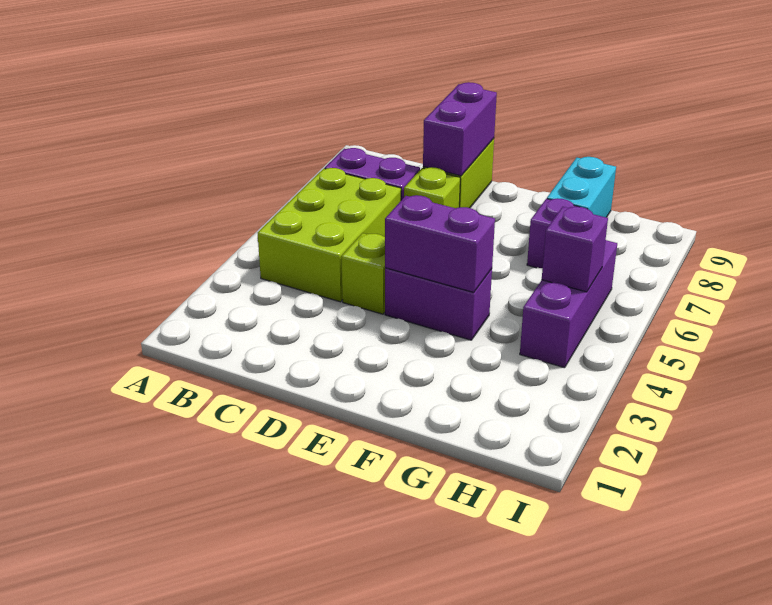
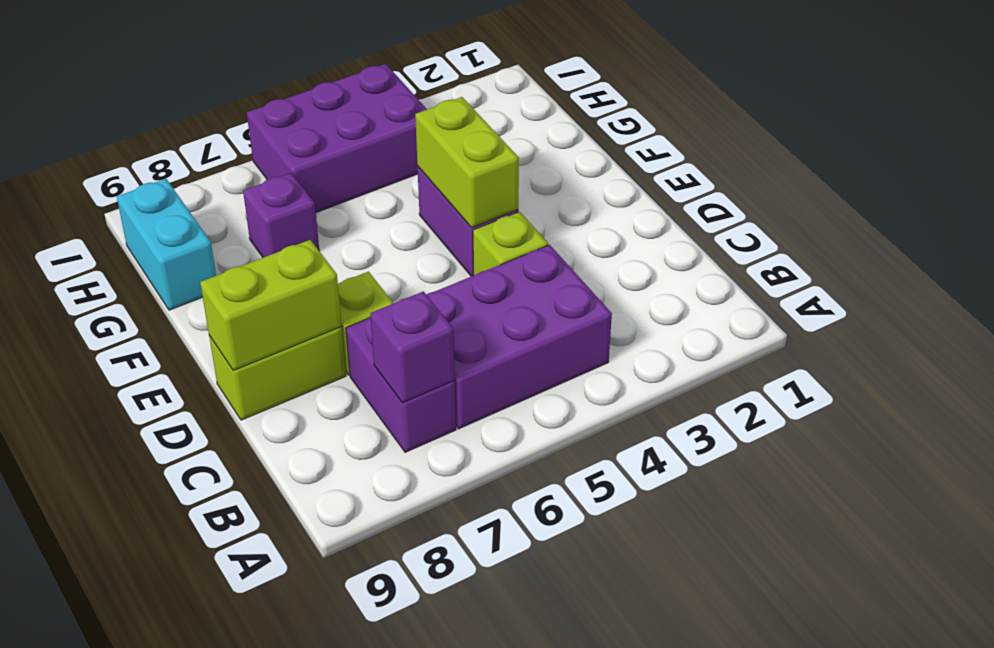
lime 2x3 brick [258,168,401,302] -> purple 2x3 brick [426,245,612,429]
purple 1x2 brick [423,82,497,176] -> lime 1x2 brick [200,240,342,371]
purple 1x2 brick [385,195,495,292] -> lime 1x2 brick [415,97,519,228]
cyan 1x2 brick [547,157,616,217] -> cyan 1x2 brick turned to [117,179,216,310]
purple 1x3 brick [520,240,617,368] -> purple 2x3 brick [247,64,427,212]
purple 1x1 brick [542,207,608,292] -> purple 1x1 brick moved to [370,291,455,403]

